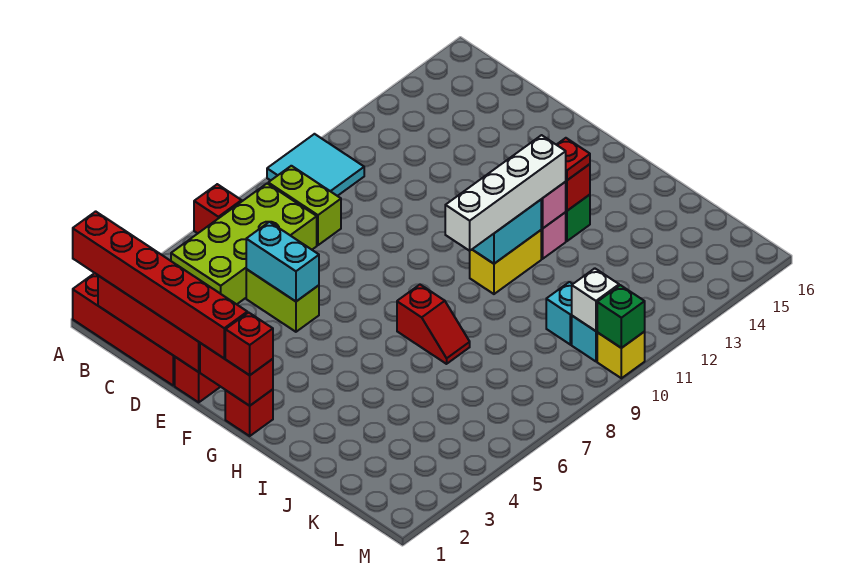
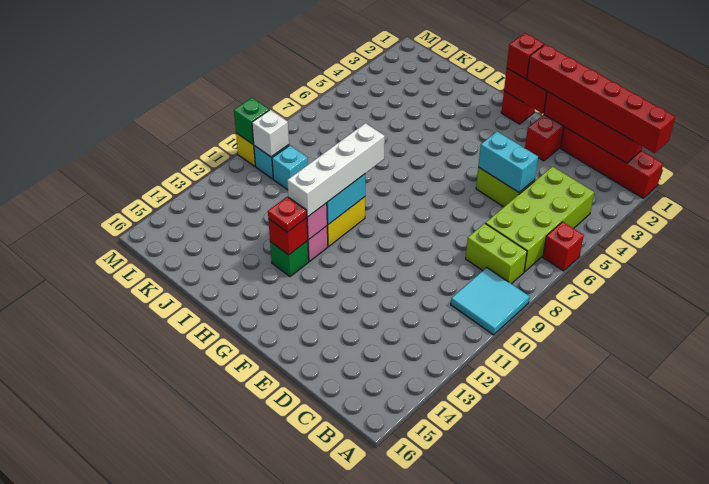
red 1x2 slope [397,285,470,364] -> none

